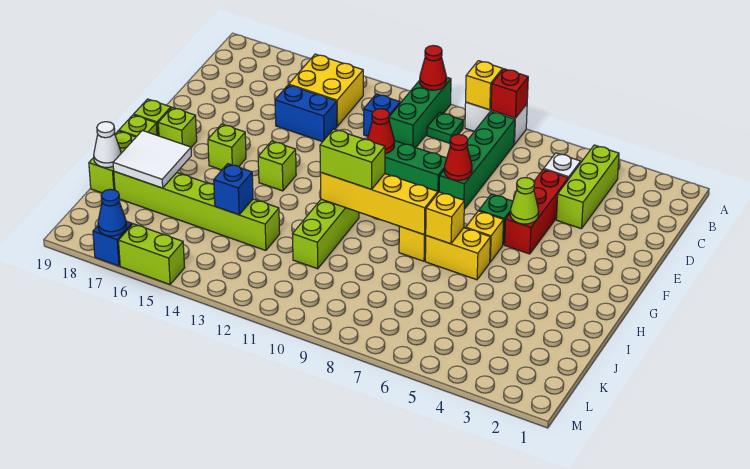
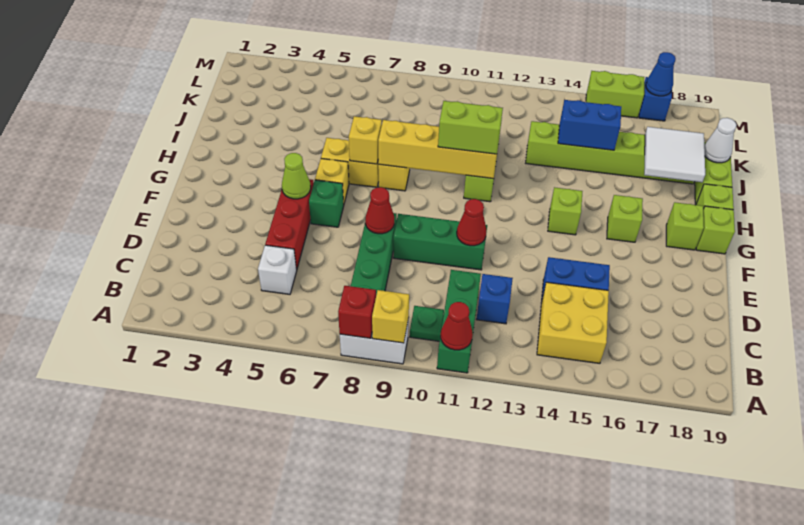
lime 1x3 brick [556,145,619,229] -> none
blue 1x1 brick [214,164,253,215] -> blue 1x2 brick [558,100,621,150]

